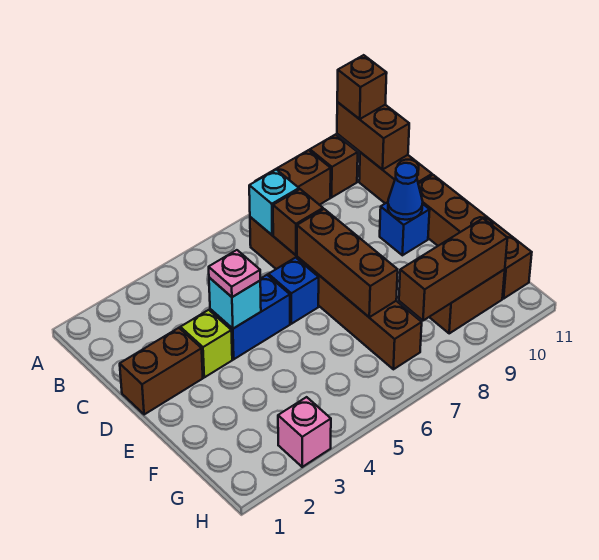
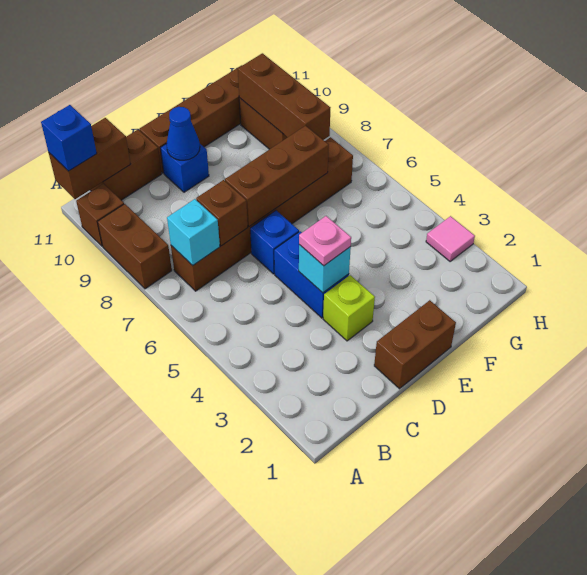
brown 1x1 brick [337,55,387,119] -> blue 1x1 brick [41,105,97,171]
brown 1x2 brick [120,328,203,415] -> brown 1x2 brick turned to [374,300,456,389]
pink 1x1 brick [278,397,331,467] -> pink 1x1 tile [426,216,475,261]

